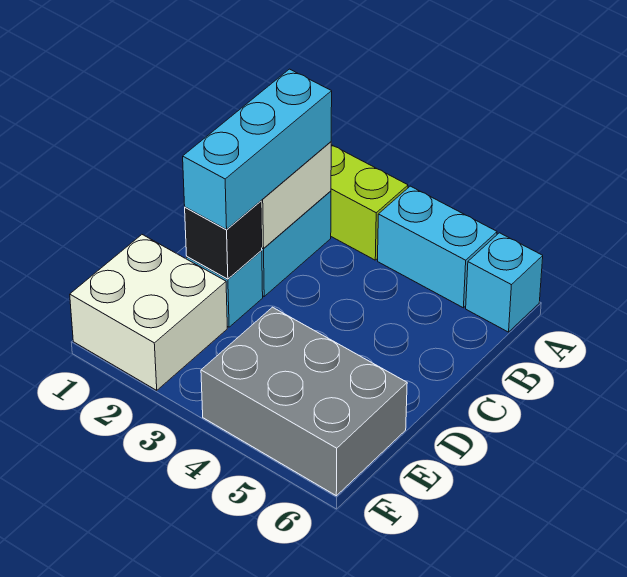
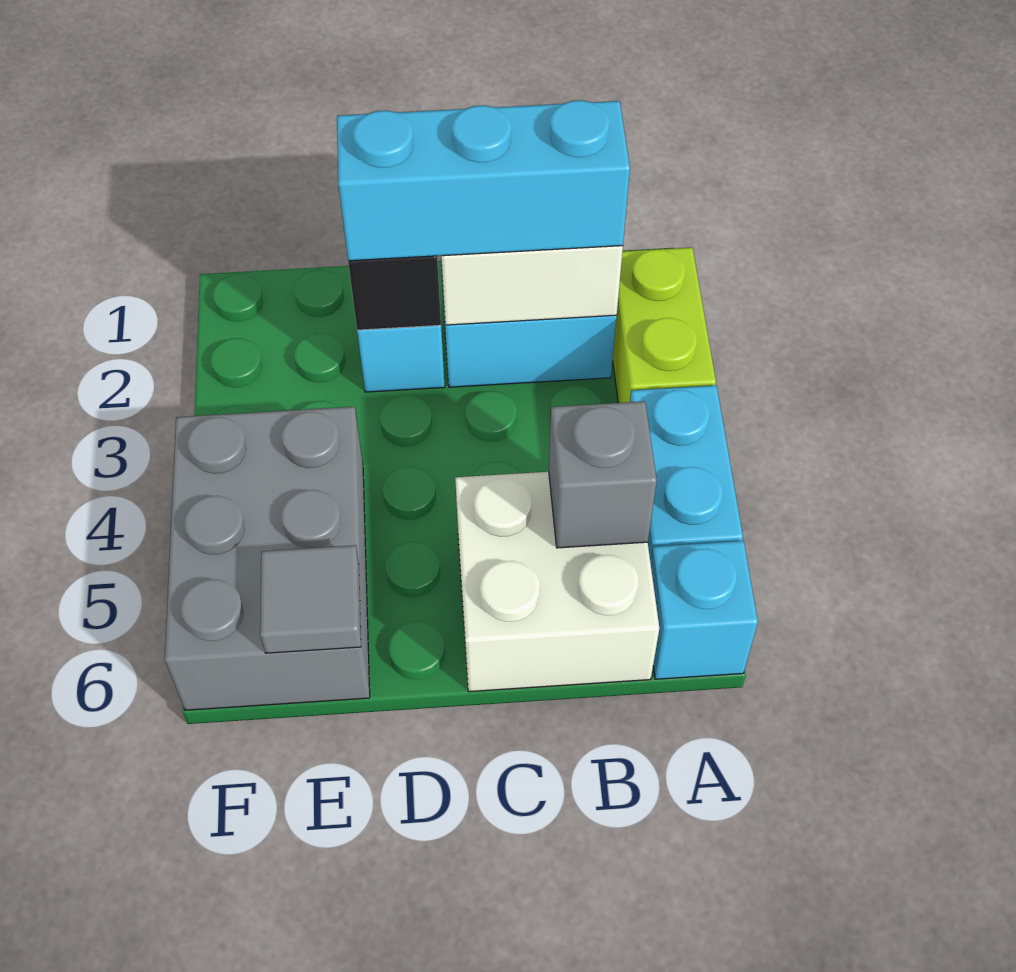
none -> grey 1x1 brick [549,401,657,548]
white 2x2 brick [70,235,227,390] -> white 2x2 brick moved to [455,472,659,692]
none -> grey 1x1 tile [260,545,361,653]

